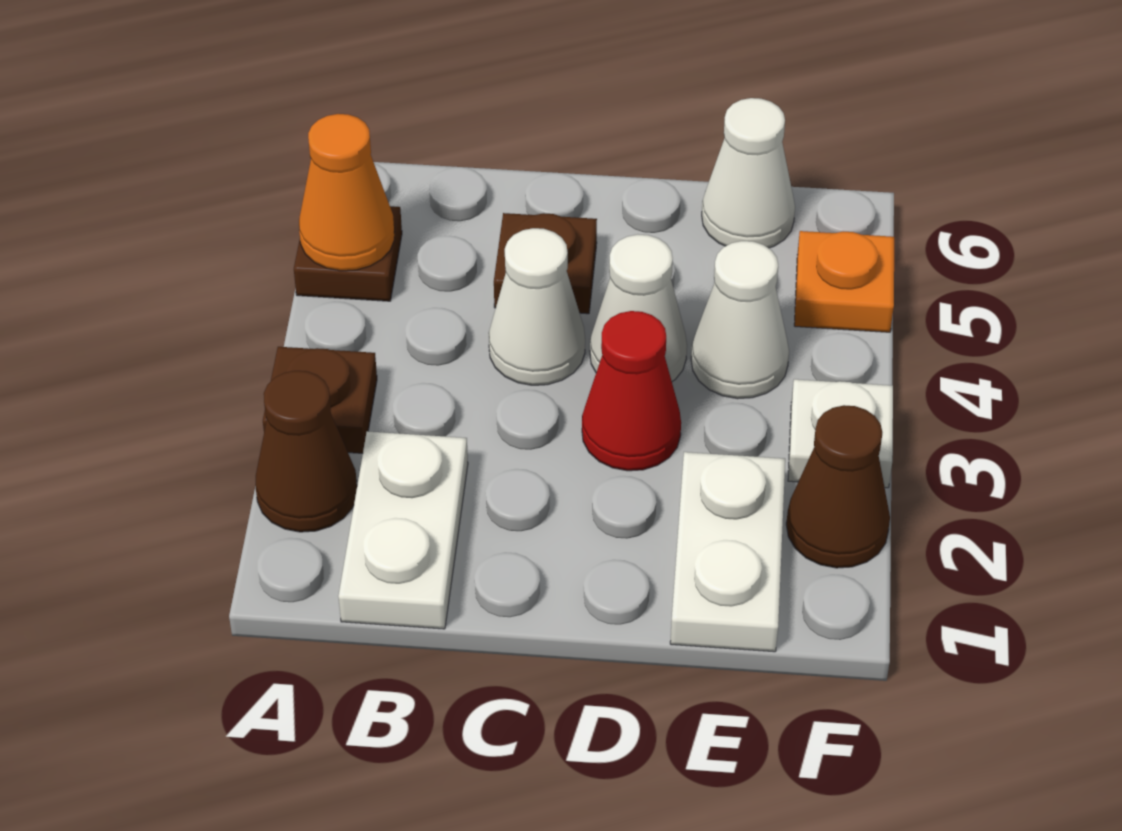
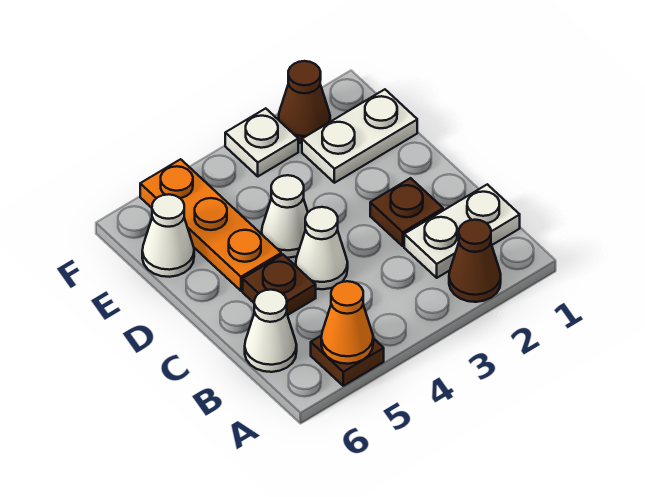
brown 1x1 plate [263,347,377,453] -> brown 1x1 plate moved to [370,178,443,246]
red 1x1 cone [582,311,681,471] -> none
white 1x1 cone [691,241,789,399] -> white 1x1 cone moved to [245,290,297,372]
orange 1x1 plate [794,231,894,332] -> orange 1x3 plate [140,159,281,291]

